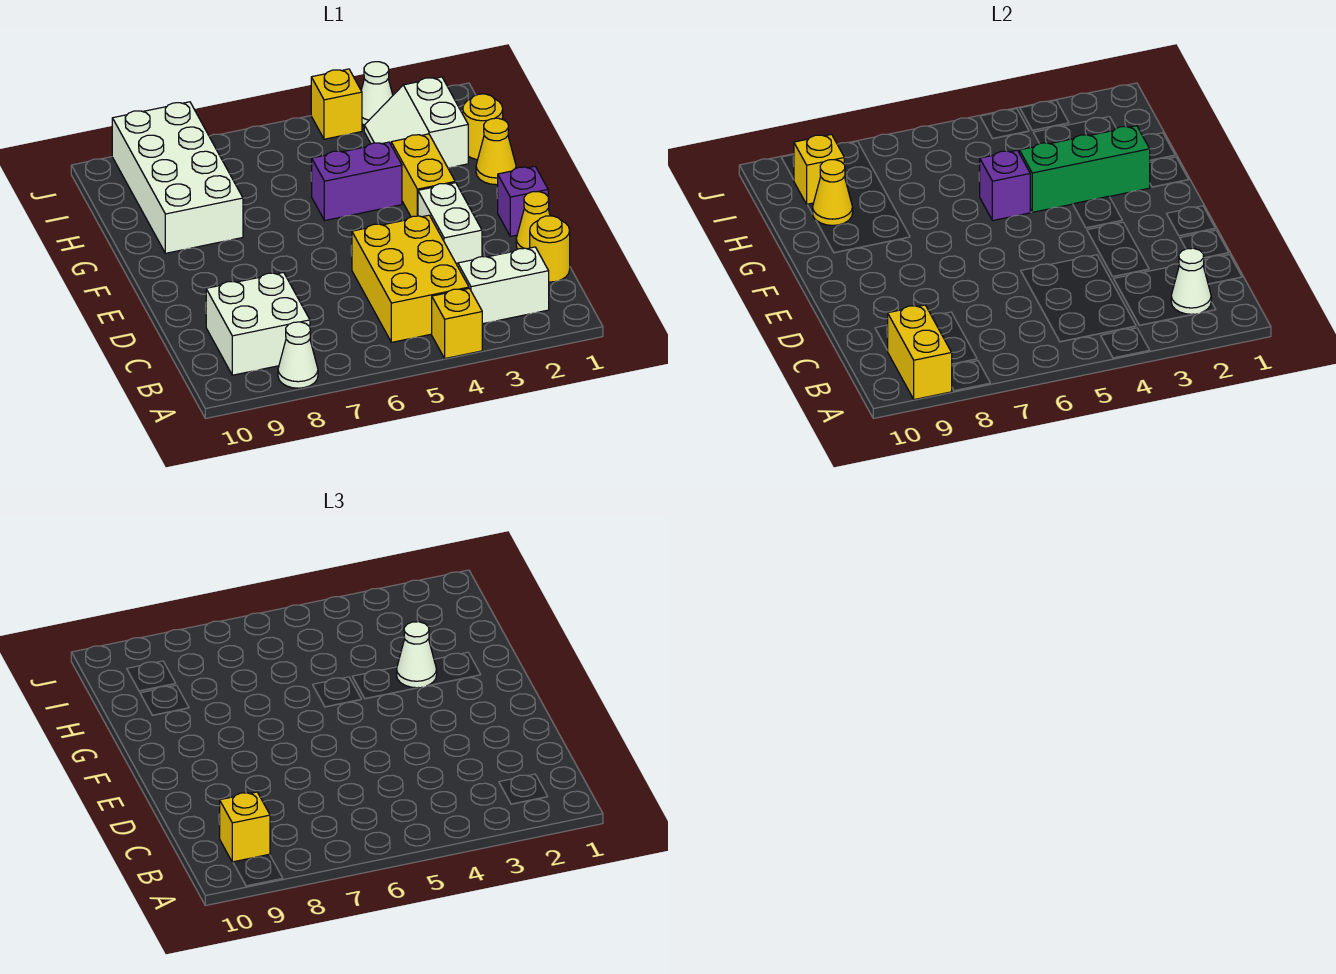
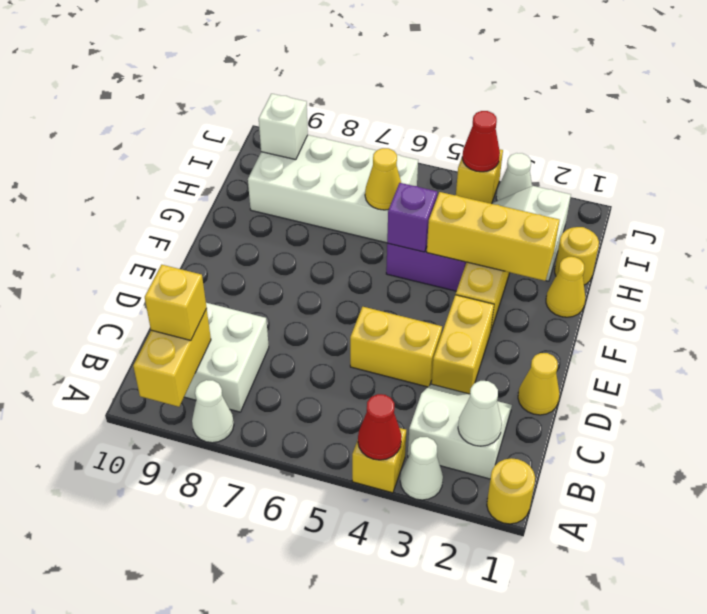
none -> red 1x1 cone [358,394,402,460]
yellow 2x3 brick [352,215,469,342] -> yellow 1x2 brick [350,307,442,387]
yellow 1x1 round brick [530,216,570,282] -> yellow 1x1 round brick moved to [487,458,535,524]
white 1x2 brick [418,183,482,264] -> yellow 1x2 brick [431,295,494,394]
purple 1x1 brick [498,166,548,236] -> none
green 1x3 brick [1019,126,1150,212] -> yellow 1x3 brick [427,192,560,281]
white 1x1 cone [397,622,437,688] -> white 1x1 cone moved to [400,437,443,500]
white 2x4 brick [112,102,243,253] -> white 2x4 brick turned to [248,135,418,243]
yellow 1x1 cone [813,160,853,225] -> yellow 1x1 cone moved to [365,148,401,210]
yellow 1x1 brick [794,134,844,204] -> white 1x1 brick [259,94,308,160]
none -> red 1x1 cone [462,111,500,172]

